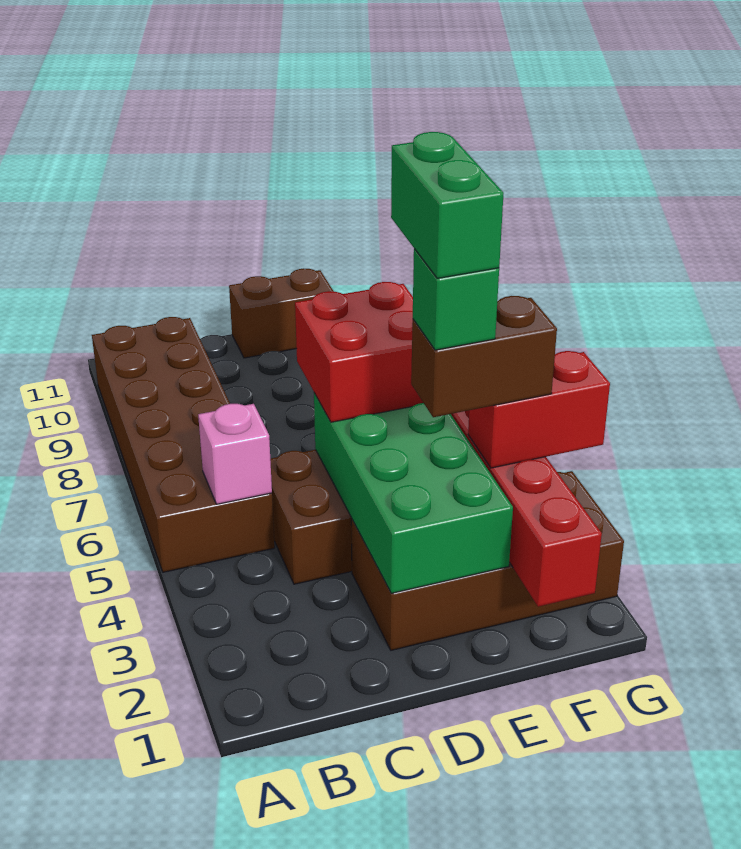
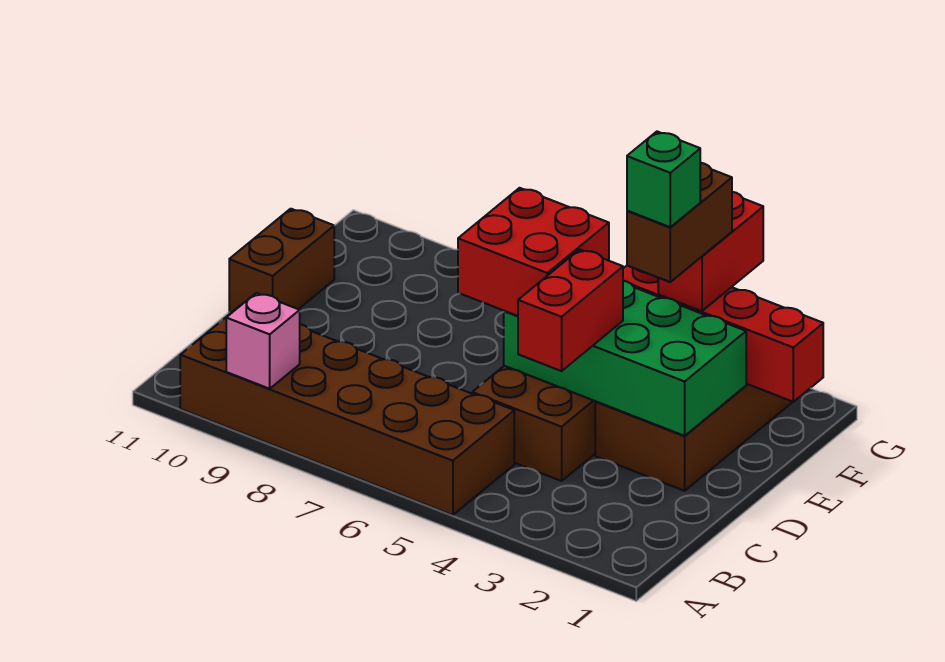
pink 1x1 brick [198,404,272,504] -> pink 1x1 brick moved to [226,293,300,389]
none -> red 1x2 brick [518,249,623,371]
green 1x2 brick [391,132,504,278] -> none

